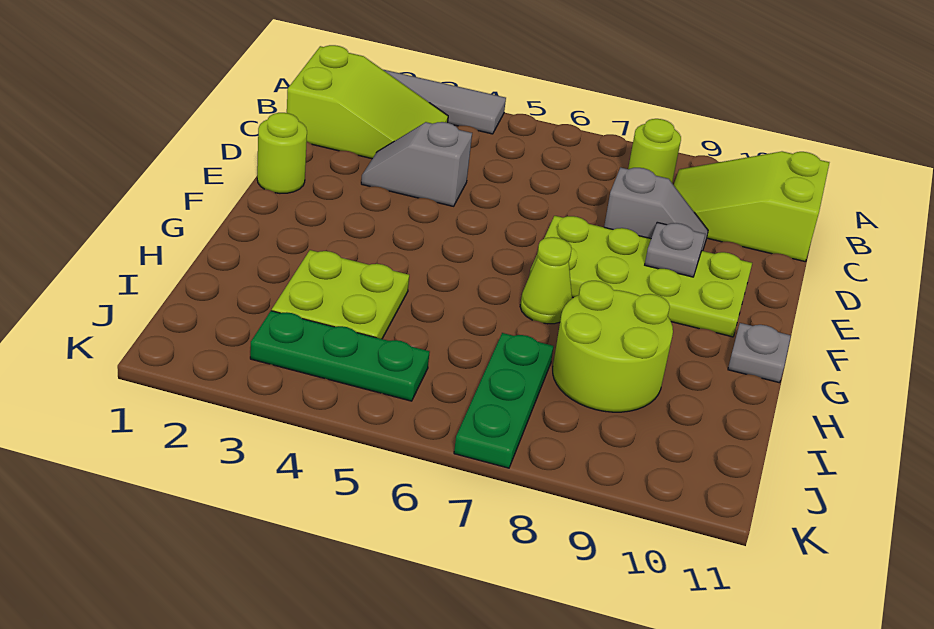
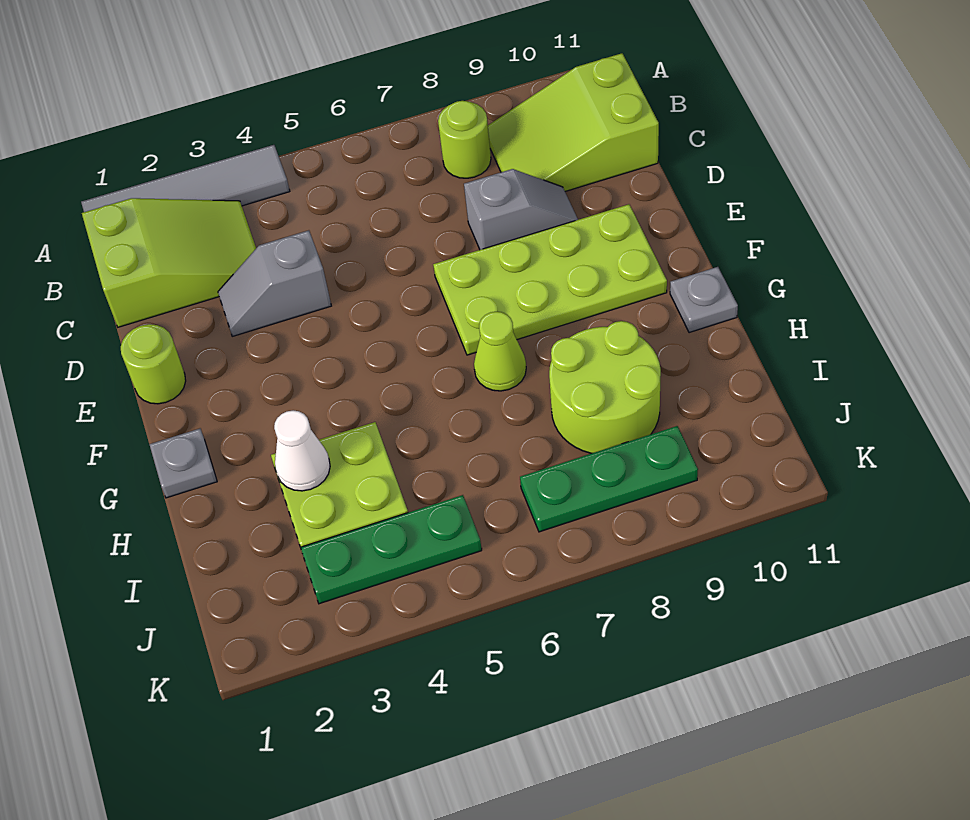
grey 1x1 plate [645,222,705,277] -> grey 1x1 plate moved to [149,429,217,498]
none -> white 1x1 cone [274,410,330,491]
green 1x3 plate [454,333,554,468] -> green 1x3 plate turned to [520,426,698,532]

